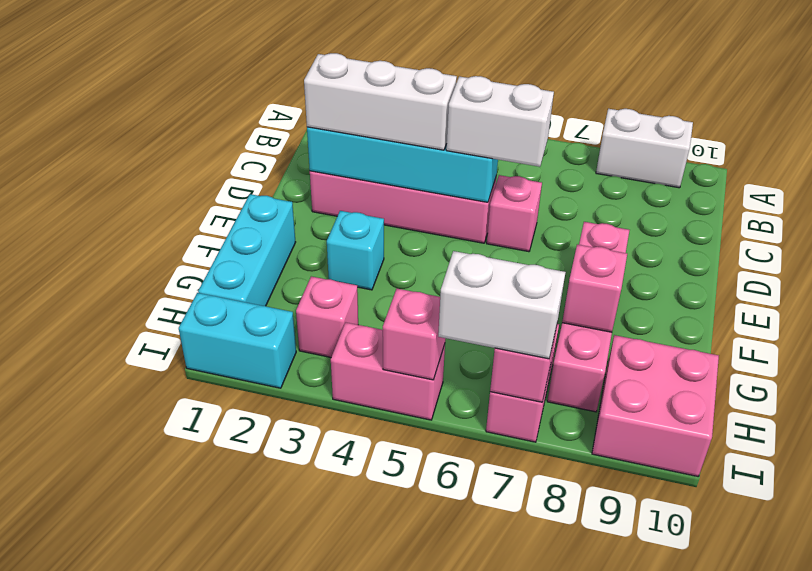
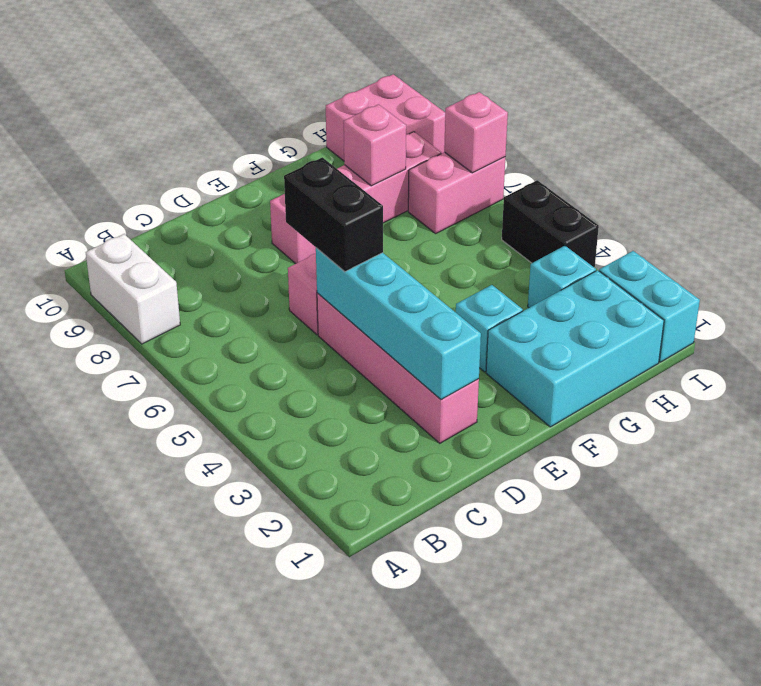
white 1x3 brick [304,53,457,150] -> none
white 1x2 brick [446,76,554,167] -> black 1x2 brick [284,157,383,272]
cyan 1x3 brick [198,194,296,306] -> cyan 2x3 brick [486,270,664,427]
pink 1x1 brick [296,276,358,357] -> cyan 1x1 brick [528,246,596,308]
pink 1x2 brick [331,322,445,420] -> black 1x2 brick [502,180,599,268]
pink 1x1 brick [383,288,445,380] -> none
white 1x2 brick [438,251,566,359] -> none

